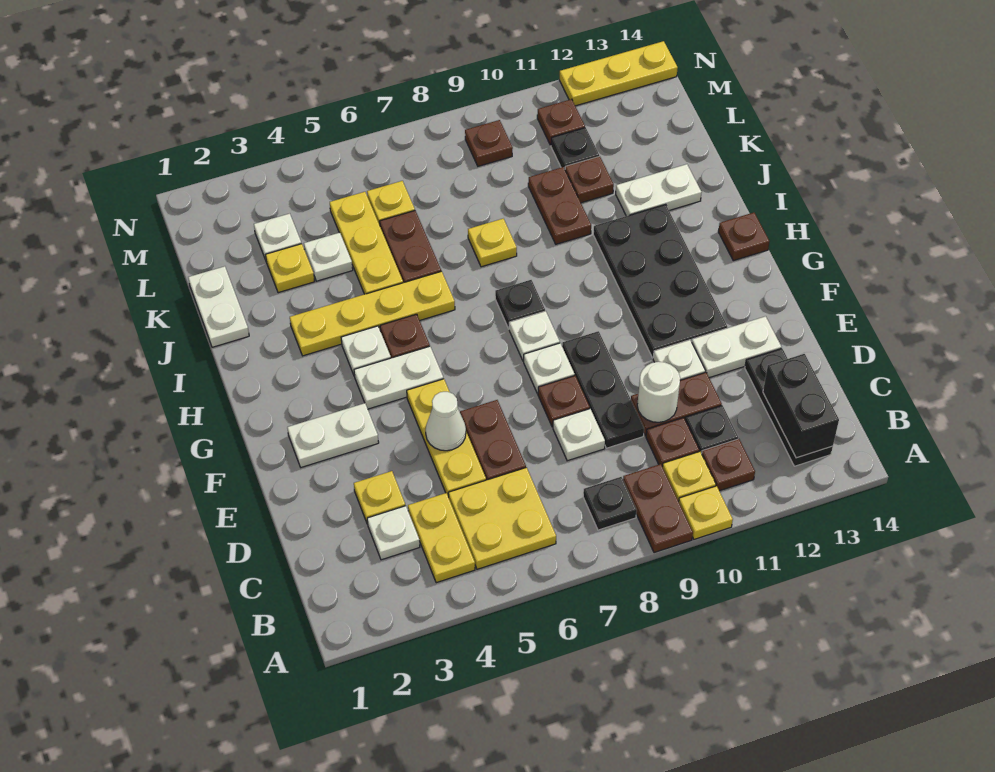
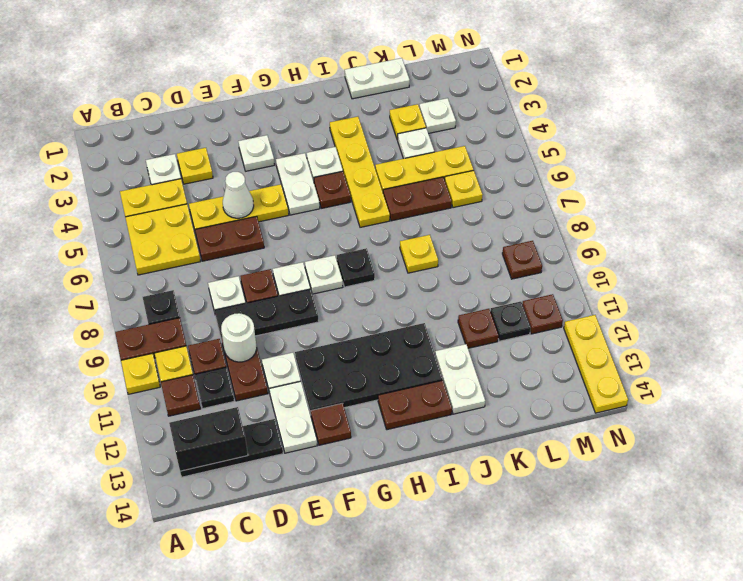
white 1x2 plate [287,403,379,467] -> white 1x1 plate [238,135,275,171]
brown 1x1 plate [718,213,770,261] -> brown 1x1 plate moved to [311,403,351,445]
brown 1x2 plate [528,167,591,244] -> brown 1x2 plate moved to [378,380,452,430]

